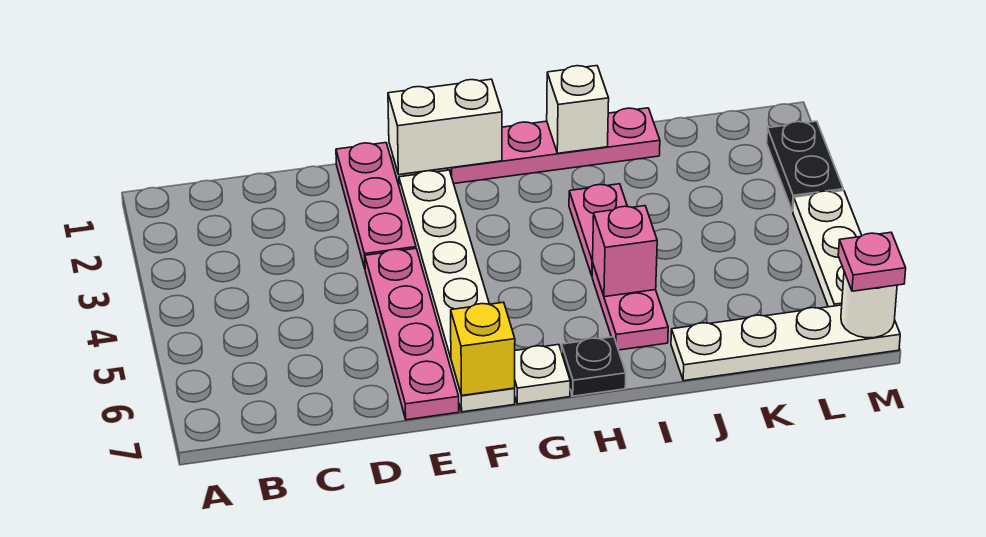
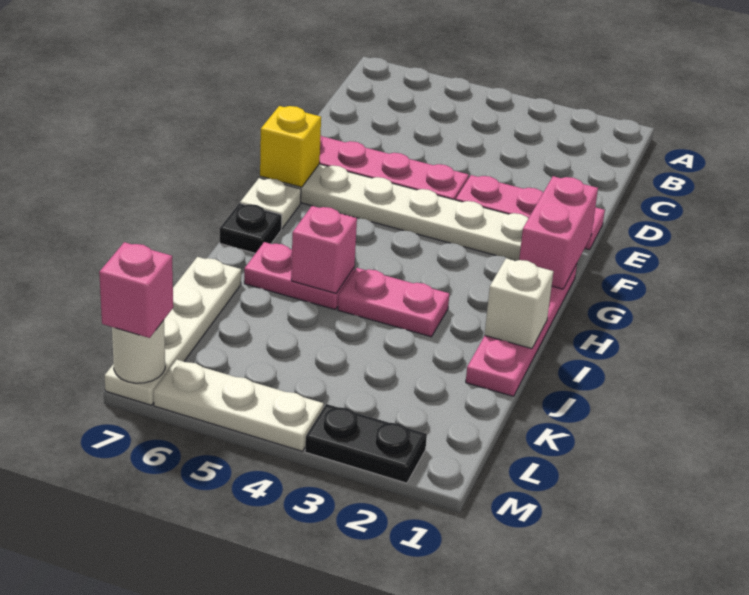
white 1x2 brick [388,79,502,175] -> pink 1x2 brick [519,176,598,289]
pink 1x1 plate [838,232,906,291] -> pink 1x1 brick [99,242,173,338]

